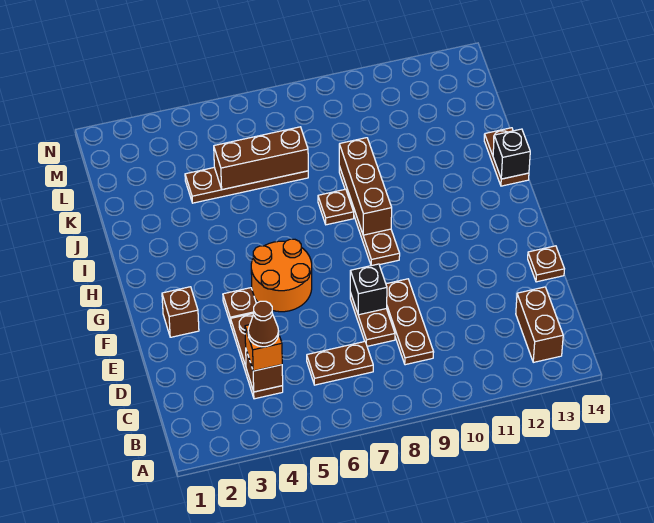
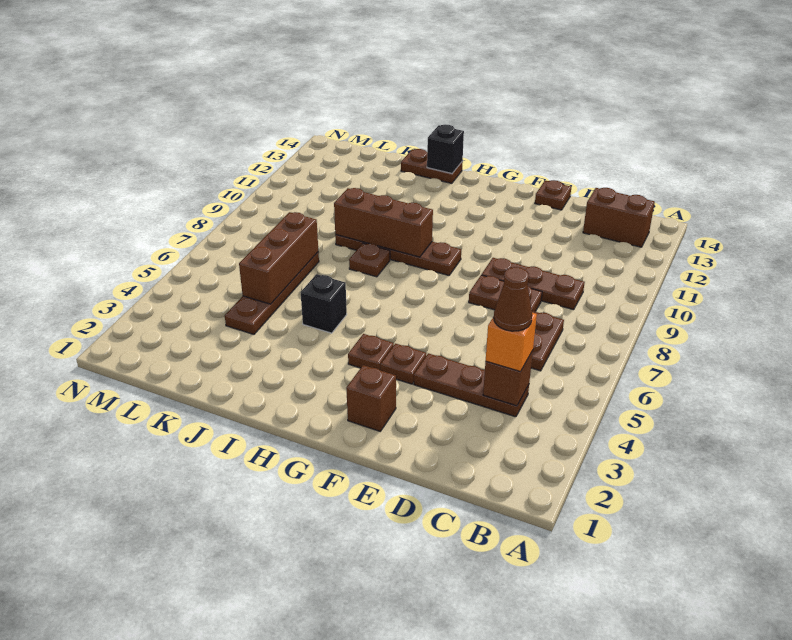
black 1x1 brick [350,264,387,315] -> black 1x1 brick moved to [301,274,347,333]
orange 2x2 round brick [251,239,312,312] -> none
none -> brown 1x1 plate [348,334,394,370]

